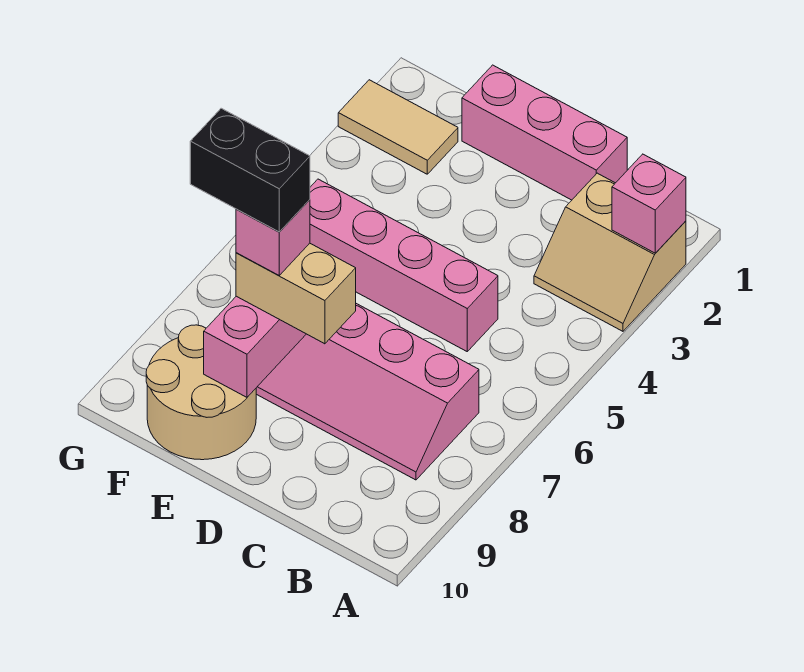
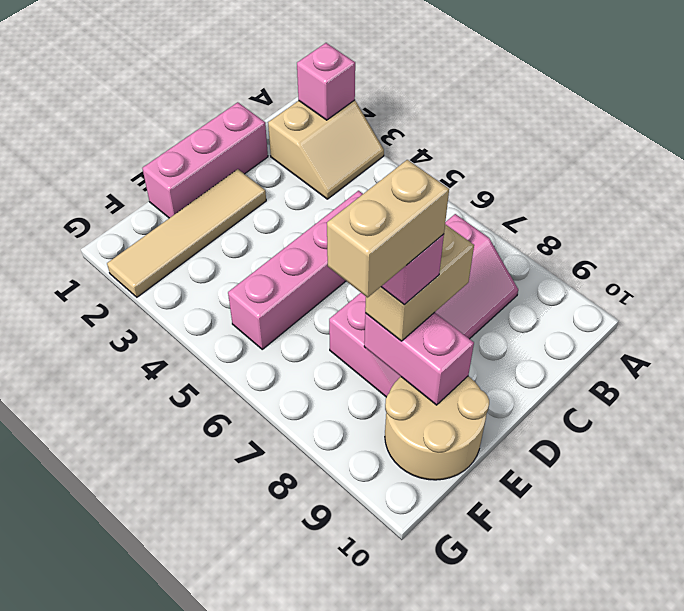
black 1x2 brick [190,108,310,232] -> tan 1x2 brick [327,160,449,297]
tan 1x2 tile [338,80,458,174] -> tan 1x4 tile [107,169,266,297]

